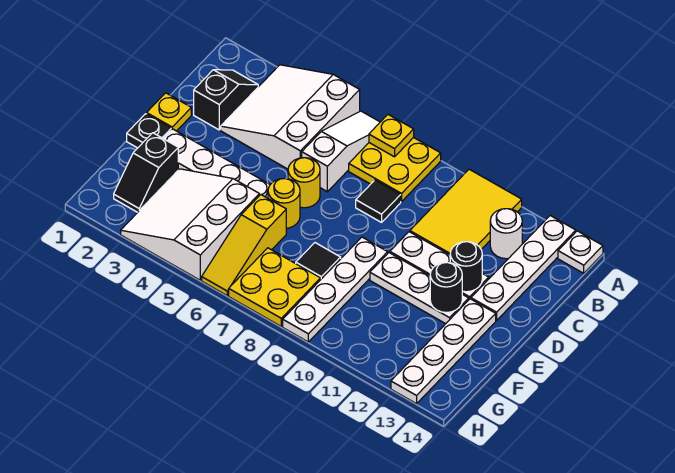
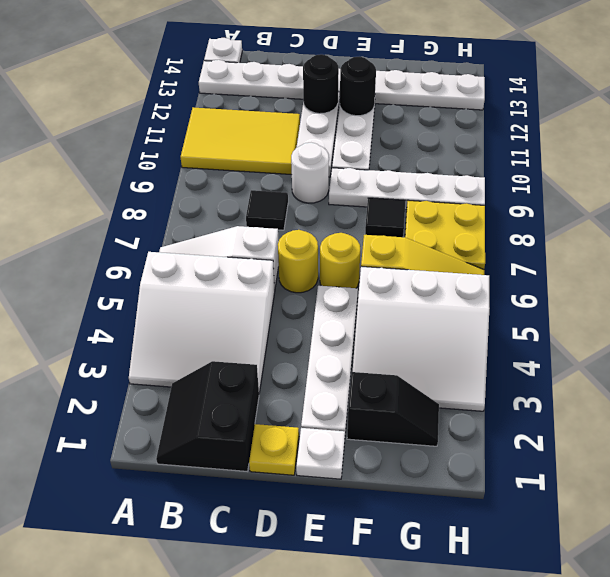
yellow 2x2 plate [349,137,441,202] -> none
yellow 1x1 plate [369,115,414,157] -> none
black 1x2 slope [194,70,258,130] -> black 2x2 slope [156,361,259,471]
white 1x1 round brick [490,209,522,259] -> white 1x1 round brick moved to [291,143,329,203]
black 1x1 plate [127,114,171,148] -> white 1x1 plate [296,428,345,479]

